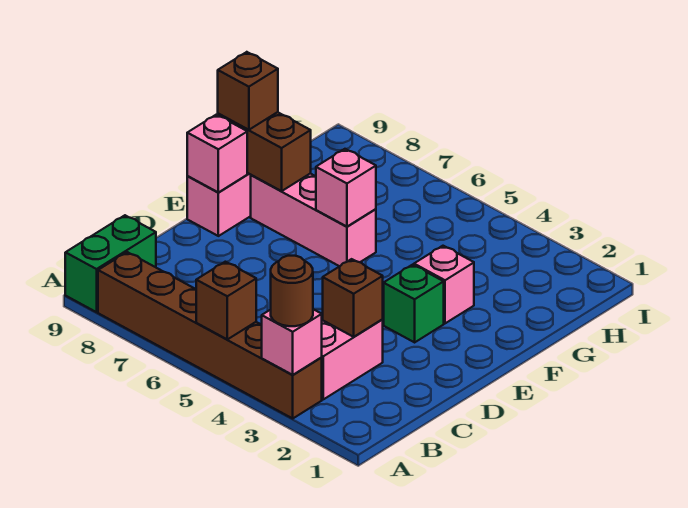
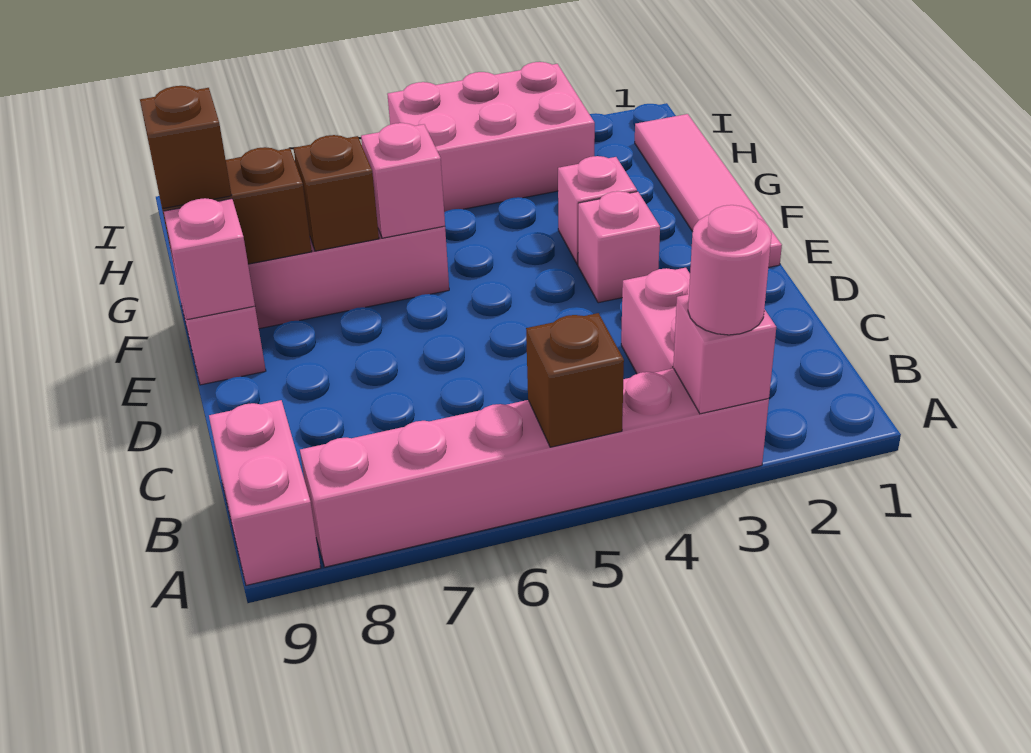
brown 1x6 brick [98,252,322,418] -> pink 1x6 brick [300,368,769,567]
brown 1x1 round brick [271,256,313,326] -> pink 1x1 round brick [688,205,772,335]
green 1x2 brick [65,215,156,312] -> pink 1x2 brick [209,400,321,585]
brown 1x1 brick [323,259,383,337] -> brown 1x1 brick moved to [294,135,379,251]
none -> pink 1x4 tile [635,114,782,268]
green 1x1 brick [384,265,444,342] -> pink 1x1 brick [578,191,660,303]
none -> pink 2x3 brick [387,62,595,212]

